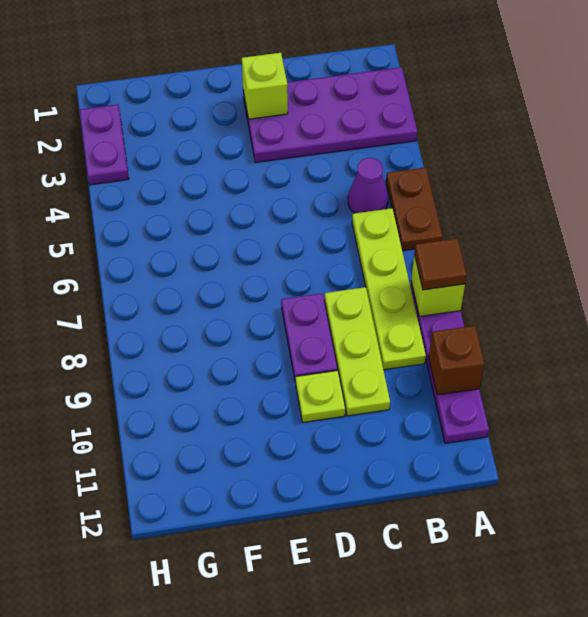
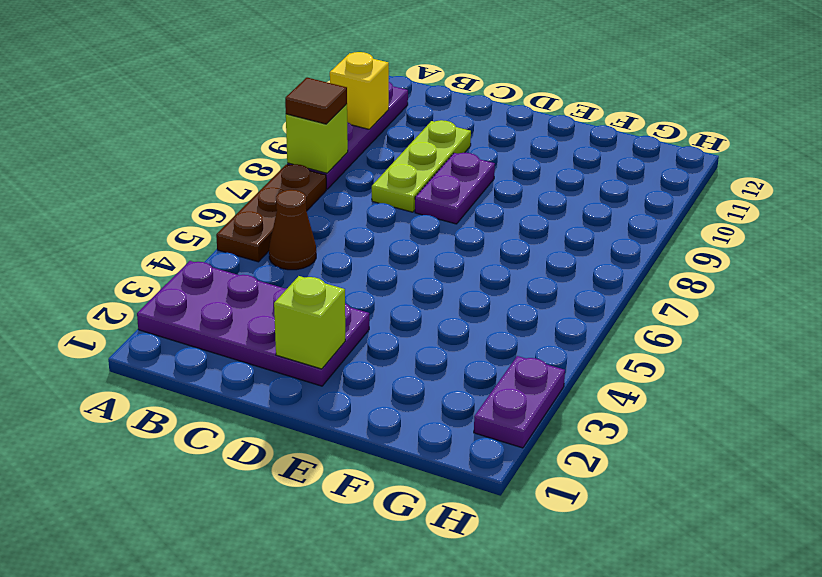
brown 1x2 plate [386,167,443,251] -> brown 1x3 plate [216,164,326,262]
brown 1x1 brick [429,326,485,395] -> yellow 1x1 brick [330,52,389,129]
purple 1x1 cone [348,158,388,213] -> brown 1x1 cone [269,190,316,270]
lime 1x4 plate [352,208,426,370] -> none
lime 1x1 plate [295,370,345,422] -> none

